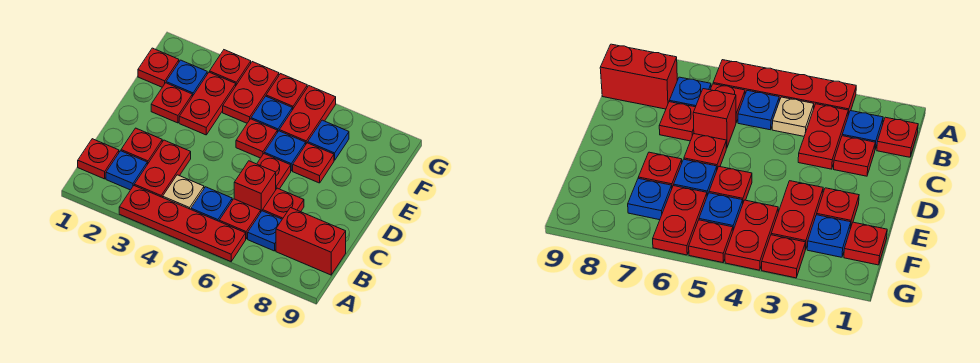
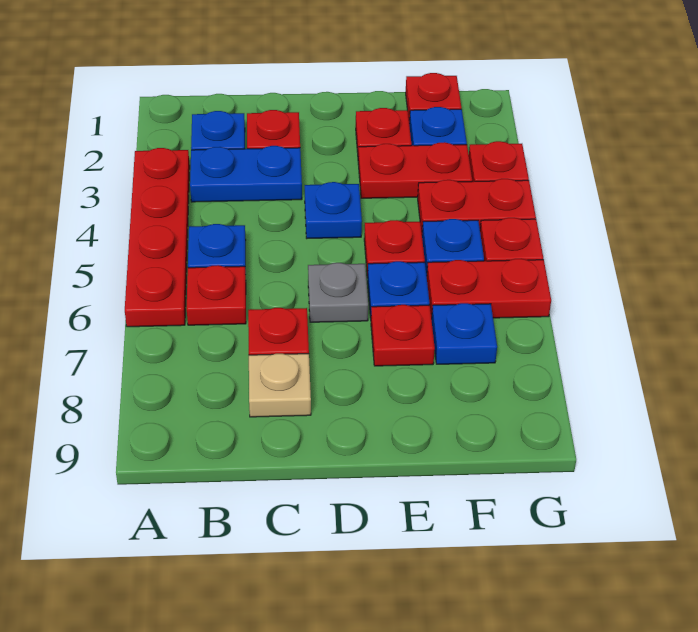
red 1x1 plate [78,139,119,179] -> none
red 1x2 plate [134,140,191,197] -> blue 1x2 plate [190,146,302,202]
tan 1x1 plate [163,175,204,209] -> tan 1x1 plate moved to [249,354,311,417]
blue 1x1 plate [248,211,282,251] -> blue 1x1 plate moved to [305,182,362,238]
red 1x2 brick [276,208,346,275] -> none
red 1x1 brick [234,161,276,211] -> none
red 1x1 plate [257,154,291,189] -> grey 1x1 plate [308,263,368,322]

